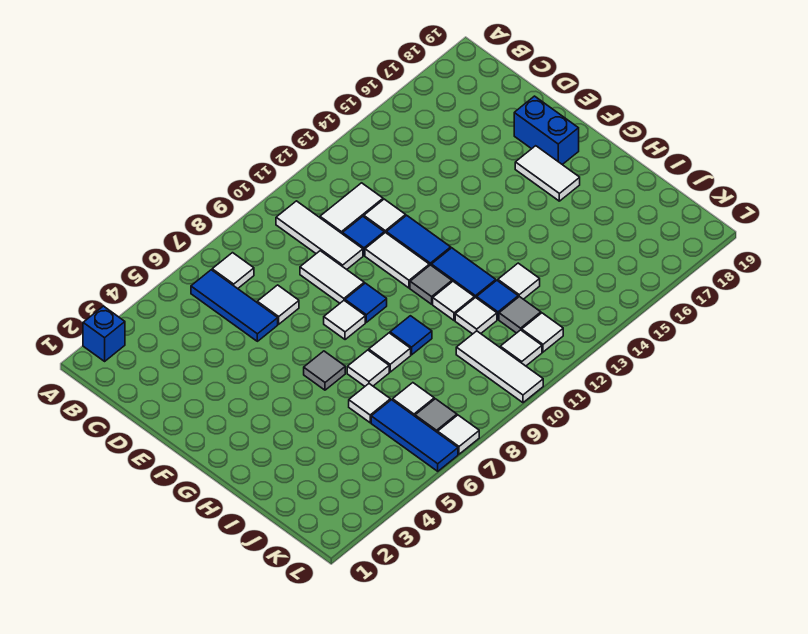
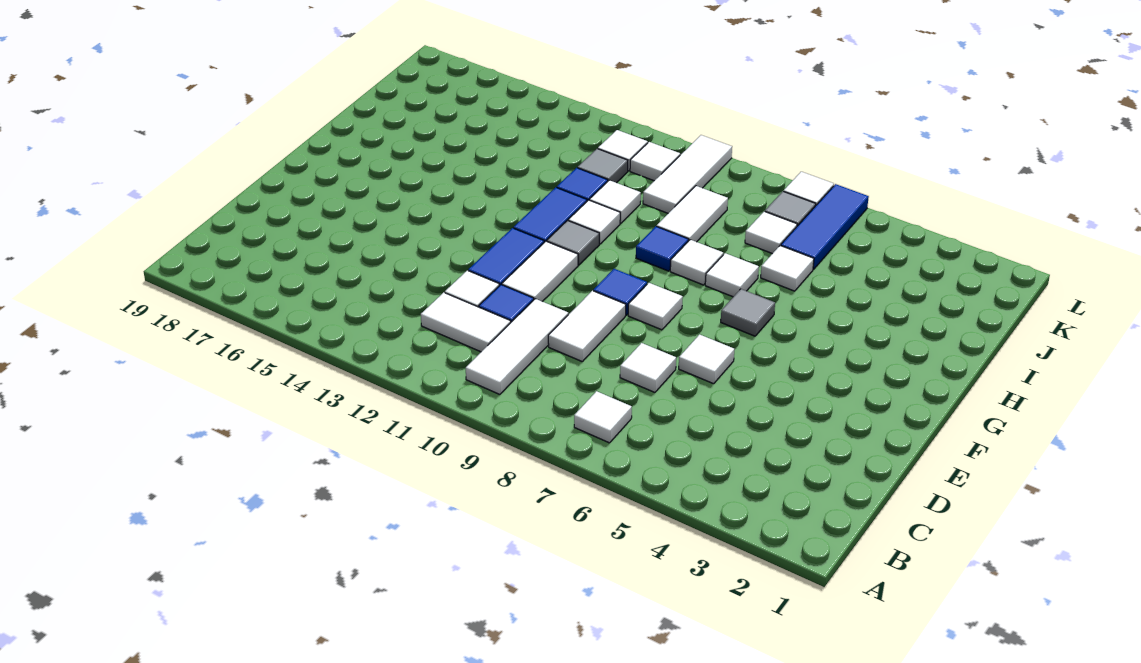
blue 1x1 brick [83,306,125,361] -> none
blue 1x3 tile [191,270,278,341] -> none
blue 1x2 brick [514,96,579,165] -> none
white 1x2 tile [515,146,580,201] -> white 1x2 tile moved to [657,186,728,242]
white 1x1 tile [498,263,540,299] -> white 1x1 tile moved to [679,335,734,384]

